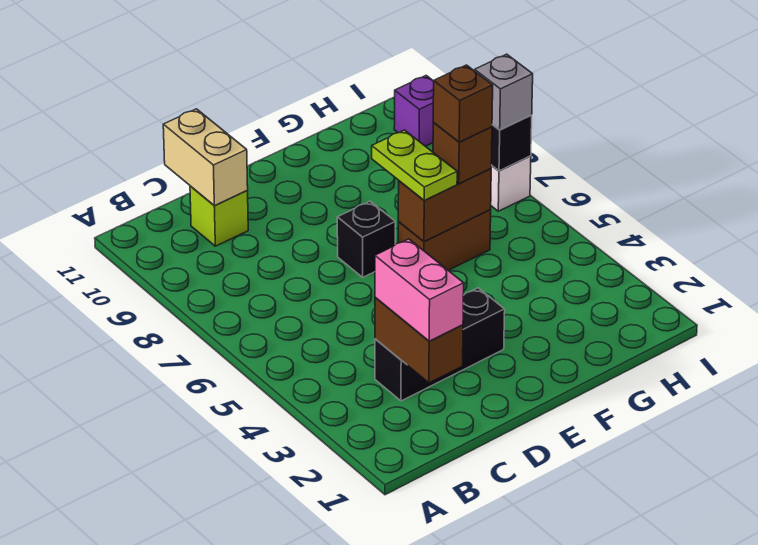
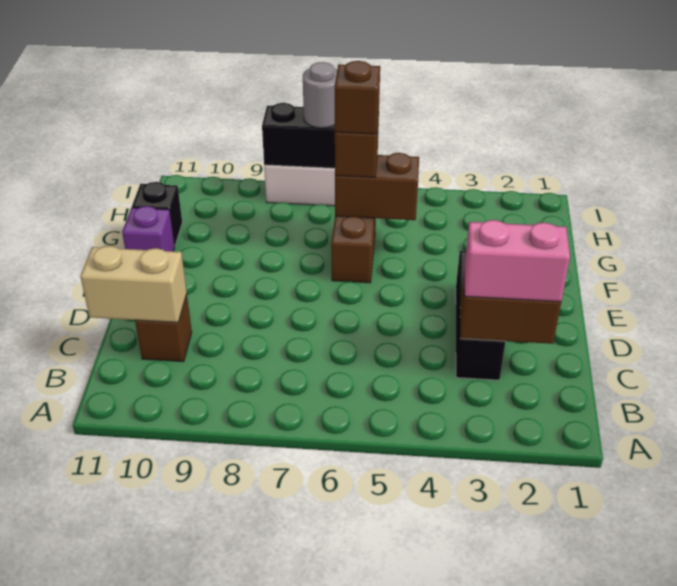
lime 1x1 brick [190,186,248,246] -> brown 1x1 brick [135,294,192,362]
black 1x1 brick [337,201,395,277] -> black 1x1 brick moved to [132,182,182,245]
brown 1x2 brick [398,169,491,242] -> brown 1x2 brick turned to [335,153,419,220]
lime 1x2 plate [372,130,457,201] -> none
grey 1x1 brick [475,54,533,130] -> grey 1x1 round brick [303,62,337,128]
purple 1x1 brick [394,76,434,146] -> purple 1x1 brick moved to [122,206,175,251]

